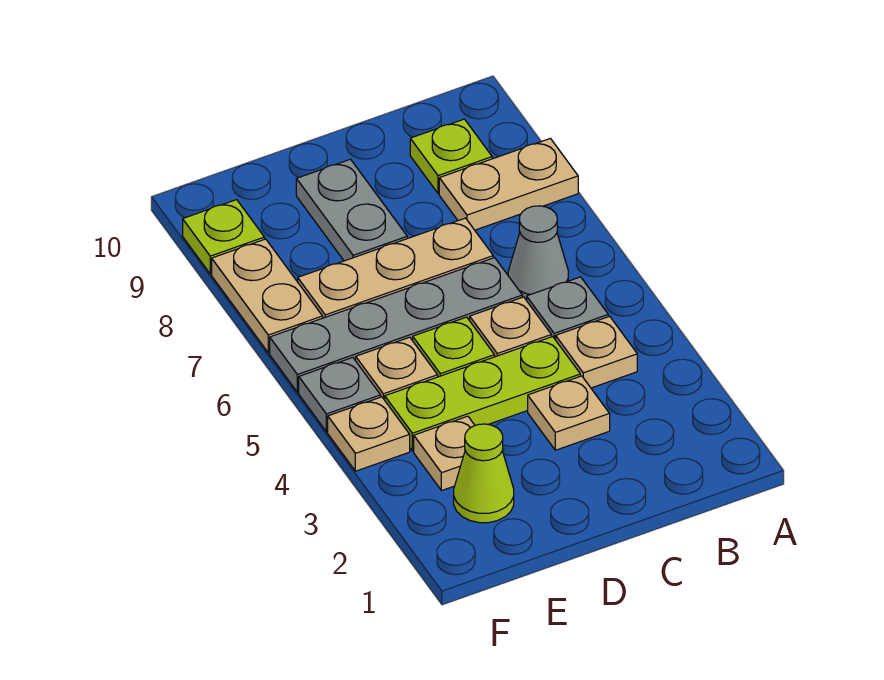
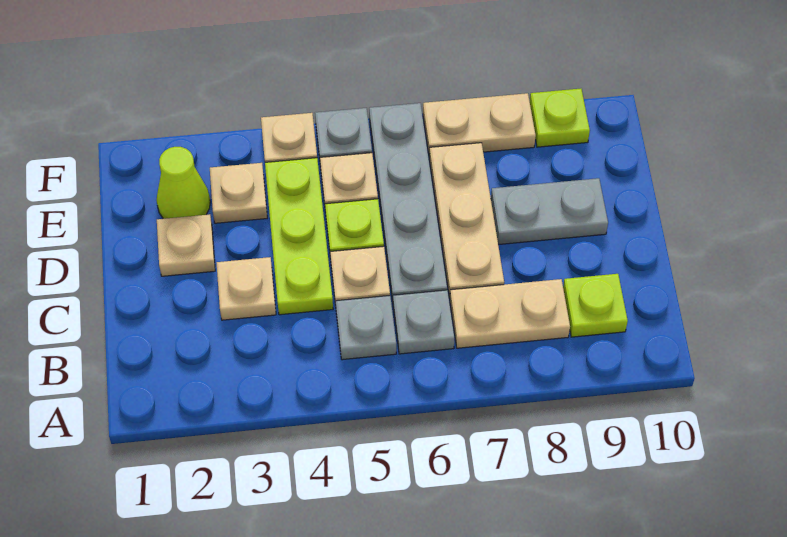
tan 1x2 plate [439,138,578,230] -> tan 1x2 plate turned to [450,279,570,348]
tan 1x1 plate [556,316,637,388] -> tan 1x1 plate moved to [157,214,215,276]
grey 1x1 cone [508,206,568,301] -> grey 1x1 plate [393,290,455,354]

